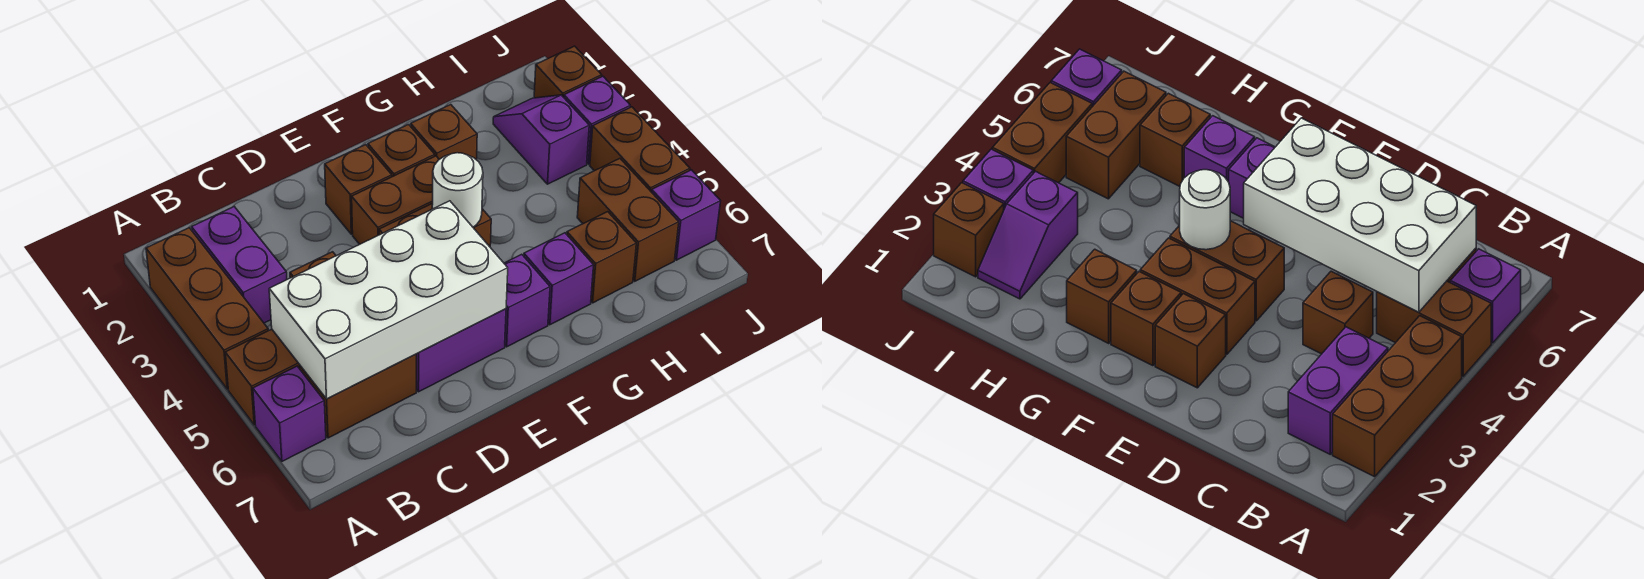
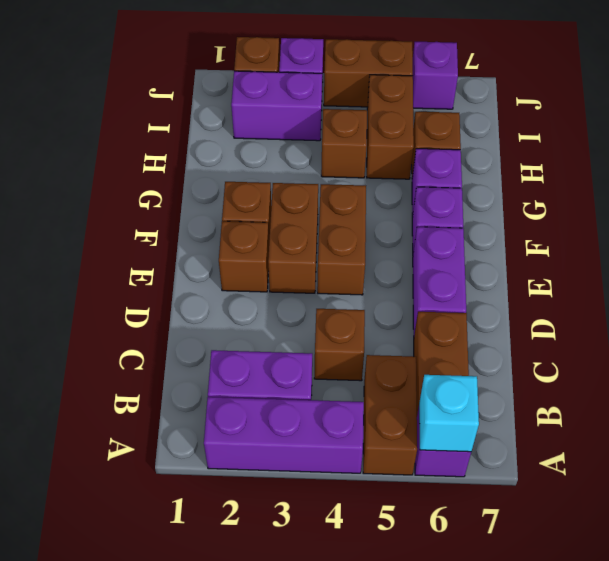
brown 1x3 brick [146,228,268,389] -> purple 1x3 brick [204,397,364,473]
none -> cyan 1x1 brick [419,375,479,452]
white 2x4 brick [269,201,508,399] -> none
white 1x1 round brick [432,153,483,227] -> none
brown 1x1 brick [411,105,477,160] -> brown 1x1 brick moved to [321,109,367,178]
purple 1x2 slope [493,95,589,184] -> purple 1x2 brick [231,71,322,141]
brown 1x2 brick [577,159,679,281] -> brown 1x2 brick turned to [367,75,414,179]

